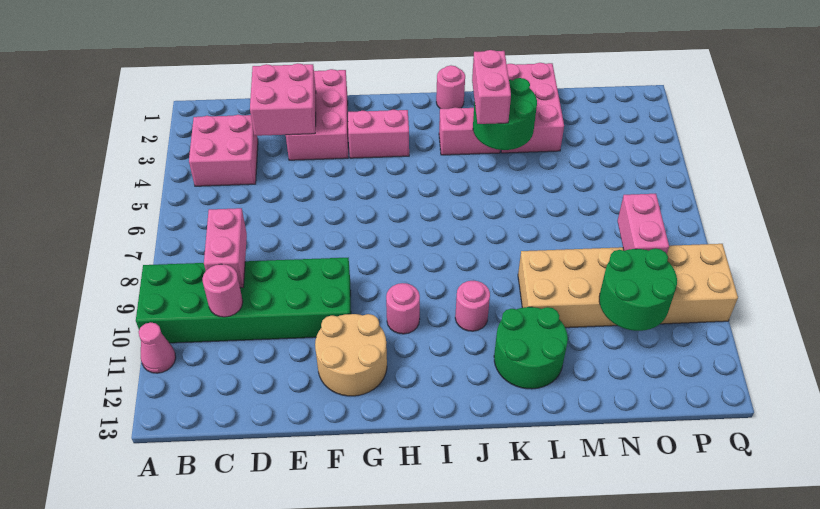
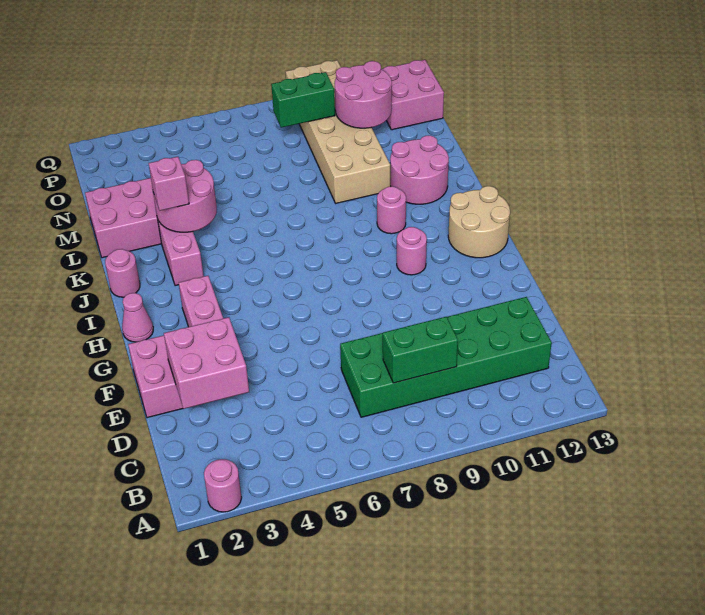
green 2x6 brick [136,258,351,343] -> green 2x6 brick turned to [340,297,552,417]
pink 1x1 cone [139,322,176,373] -> pink 1x1 cone moved to [122,293,153,342]
pink 2x2 brick [189,115,258,186] -> pink 2x2 brick moved to [382,60,444,130]
pink 1x2 brick [204,208,247,288] -> green 1x2 brick [383,317,458,383]
pink 1x1 round brick [202,264,243,317] -> pink 1x1 round brick moved to [204,459,242,512]
tan 2x2 round brick [315,314,387,396] -> tan 2x2 round brick moved to [448,186,510,258]
green 2x2 round brick [473,78,537,150] -> pink 2x2 round brick [152,160,217,232]
pink 1x2 brick [472,50,511,124] -> pink 1x1 brick [149,157,189,211]
green 2x2 round brick [494,307,568,389] -> pink 2x2 round brick [390,136,449,204]
green 2x2 round brick [599,248,677,331] -> pink 2x2 round brick [334,61,392,128]
pink 1x2 brick [618,194,669,254] -> green 1x2 brick [271,72,335,128]

